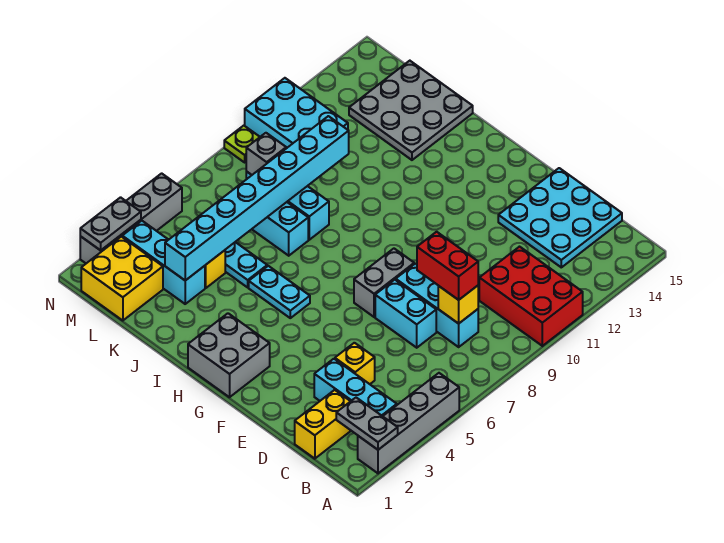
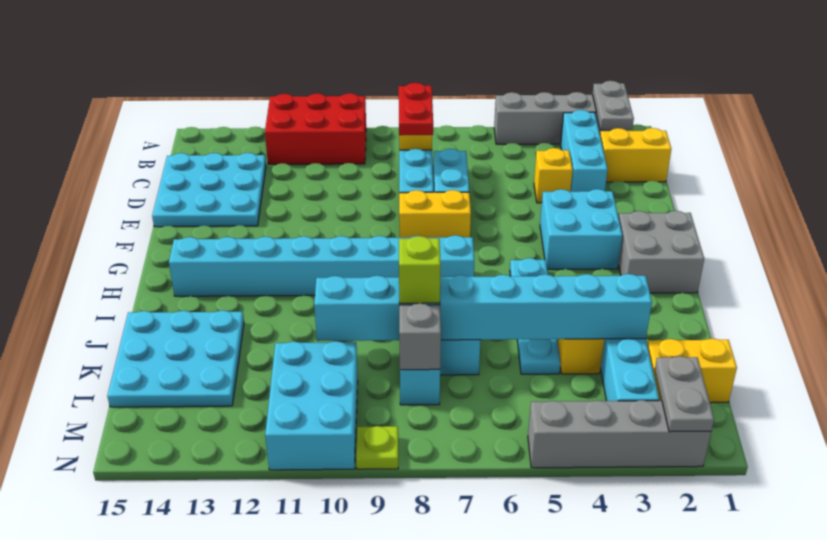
red 2x3 brick [479,247,583,346] -> red 2x3 brick turned to [265,93,366,165]
red 1x2 brick [417,232,478,300] -> red 1x2 plate [399,83,433,135]
none -> cyan 2x2 brick [540,189,622,270]
grey 1x2 brick [354,249,414,317] -> yellow 1x2 brick [399,190,471,238]
none -> cyan 1x8 brick [169,235,474,296]
grey 3x3 plate [349,61,473,160] -> cyan 3x3 plate [107,310,244,407]
none -> lime 1x1 brick [399,236,441,303]
yellow 2x2 brick [81,237,163,321] -> yellow 1x2 brick [647,338,737,403]
grey 1x2 plate [80,197,141,250] -> grey 1x2 plate turned to [655,356,714,432]

